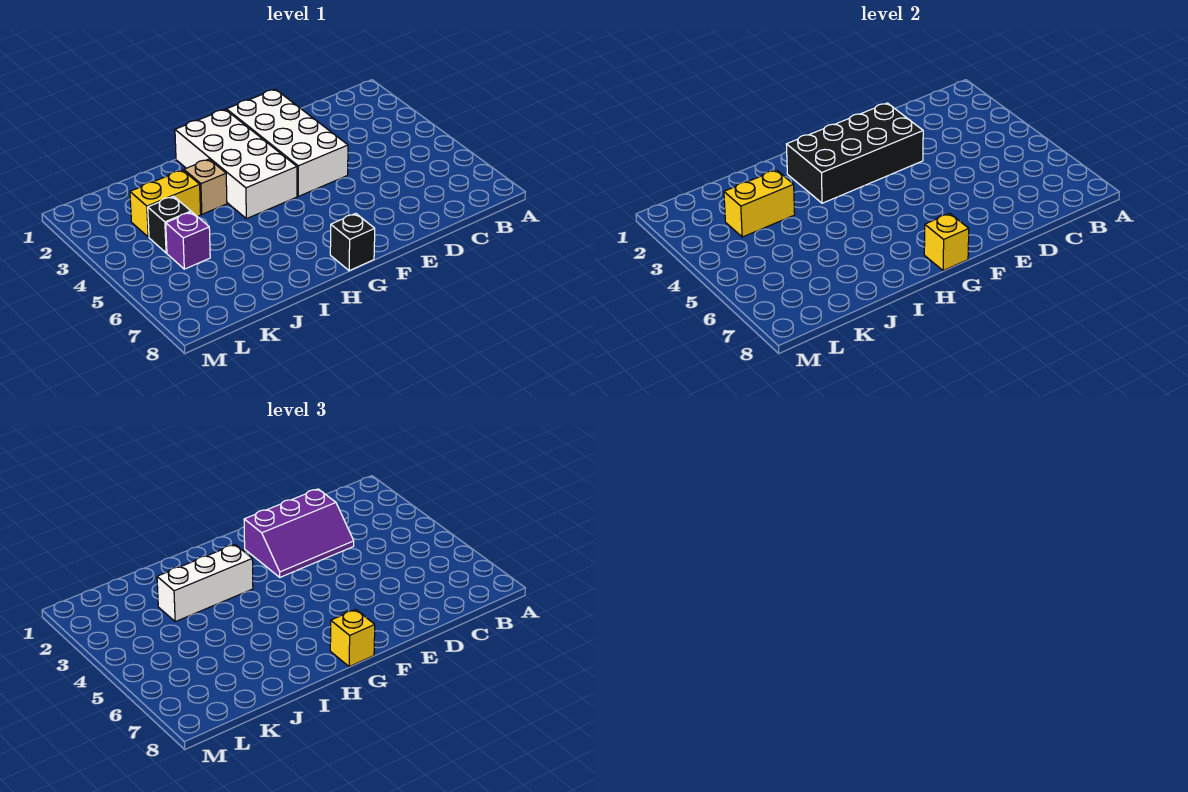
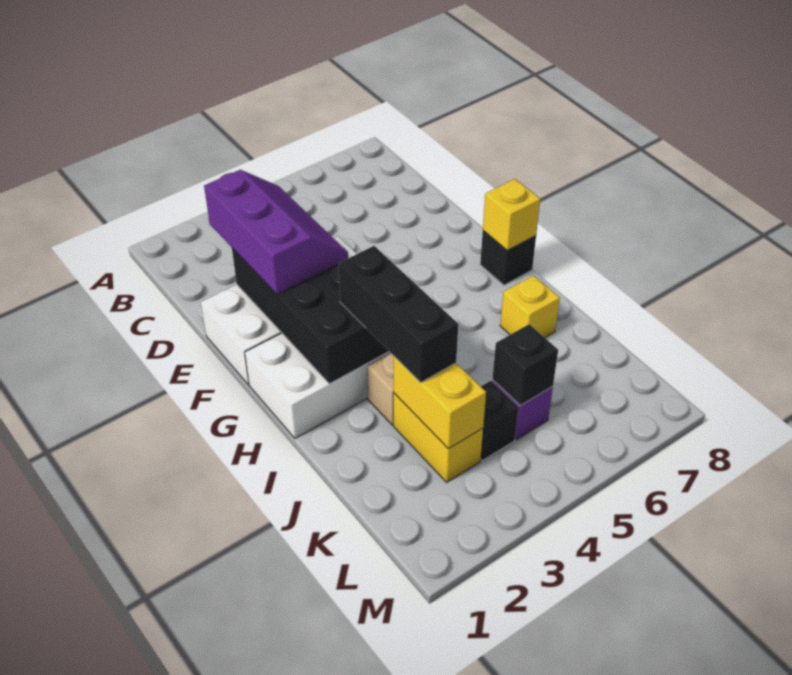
yellow 1x1 brick [330,609,375,667] -> yellow 1x1 brick moved to [500,276,560,337]
white 1x3 brick [157,545,253,622] -> black 1x3 brick [338,246,458,383]
none -> black 1x1 brick [493,324,558,406]

